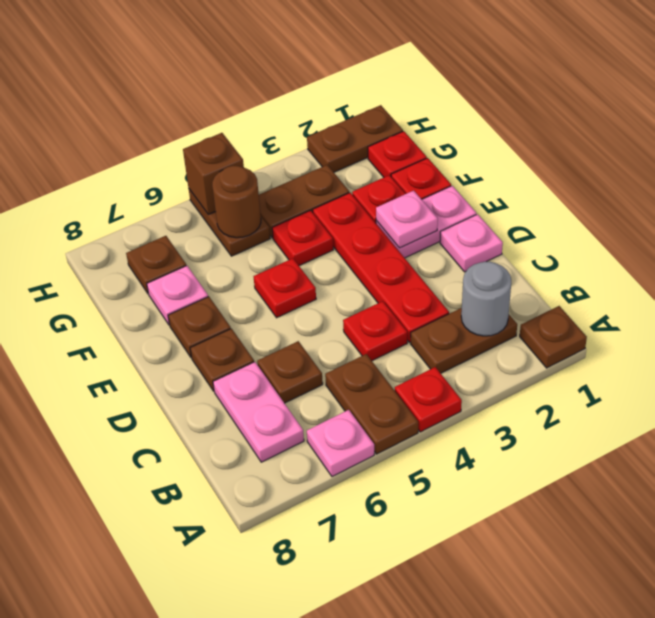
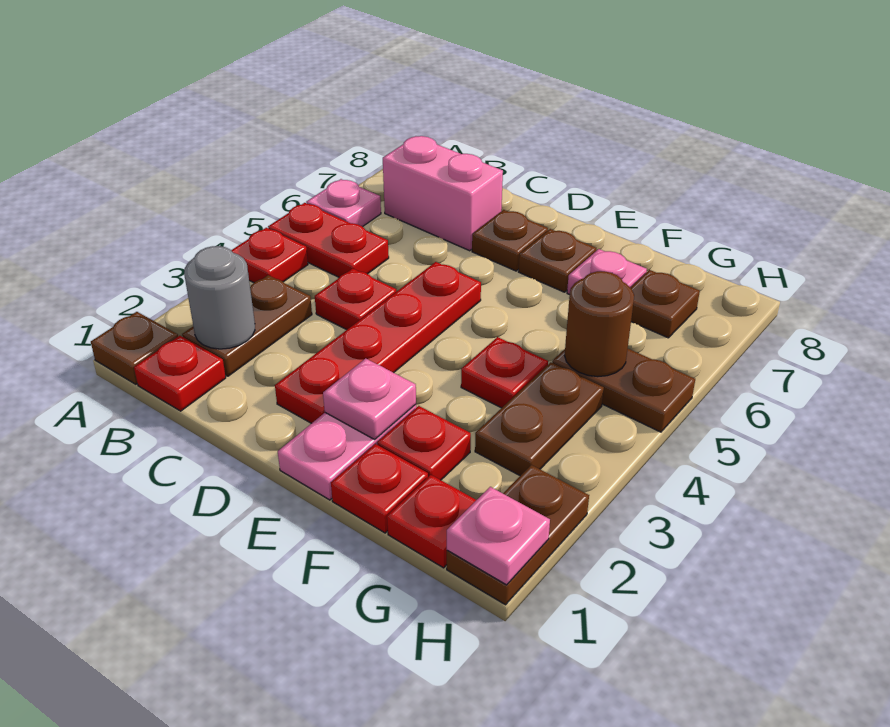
brown 1x2 plate [325,354,418,454] -> red 1x2 plate [268,203,389,277]
pink 1x2 plate [213,362,304,462] -> pink 1x2 brick [383,136,503,251]
red 1x4 plate [313,193,449,342] -> red 1x4 plate turned to [275,262,481,423]
brown 1x1 plate [257,341,323,403] -> none
pink 1x1 plate [440,214,503,272] -> pink 1x1 plate moved to [447,487,550,585]
red 1x1 plate [254,258,316,318] -> red 1x1 plate moved to [134,336,226,411]
brown 1x1 brick [183,133,244,214] -> none

